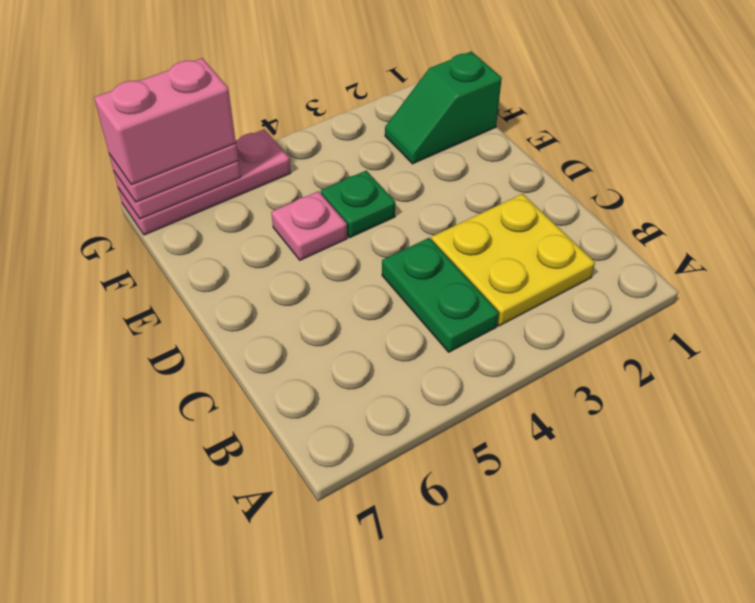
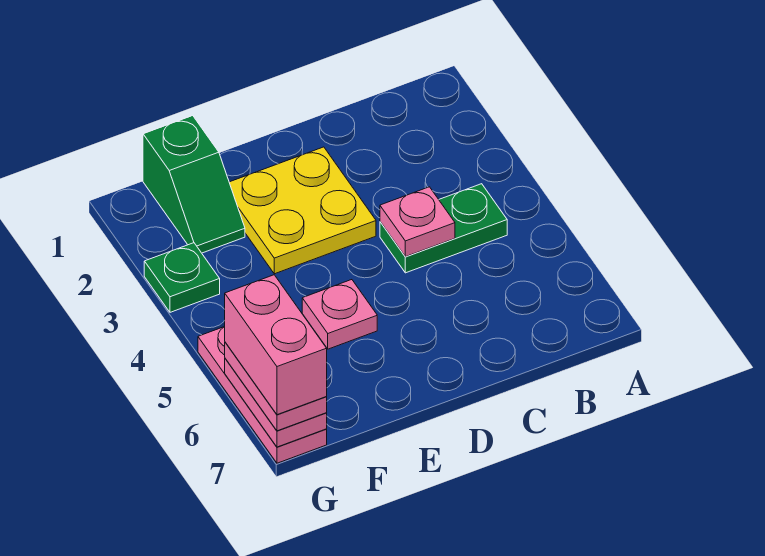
yellow 2x2 plate [431,194,595,326] -> yellow 2x2 plate moved to [229,147,376,274]
none -> pink 1x1 plate [380,187,455,257]
green 1x1 plate [321,171,395,238] -> green 1x1 plate moved to [144,243,220,312]

